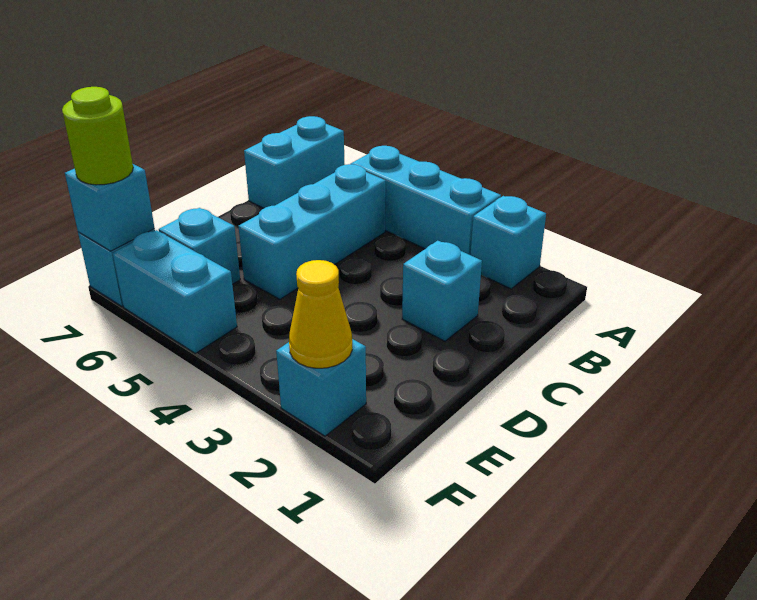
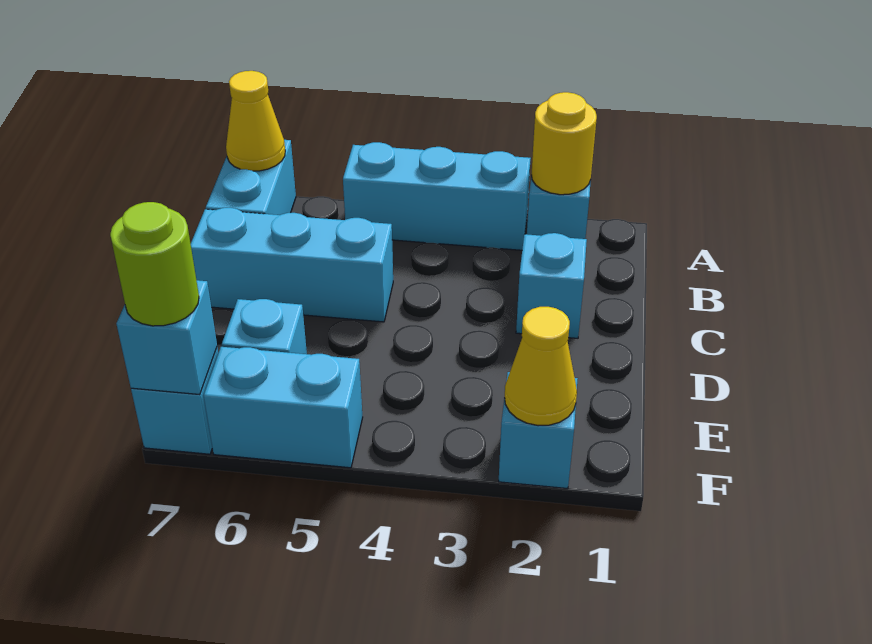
none -> yellow 1x1 round brick [531,92,597,195]
none -> yellow 1x1 cone [226,71,285,171]
cyan 1x3 brick [238,164,386,299] -> cyan 1x3 brick turned to [191,208,393,322]

